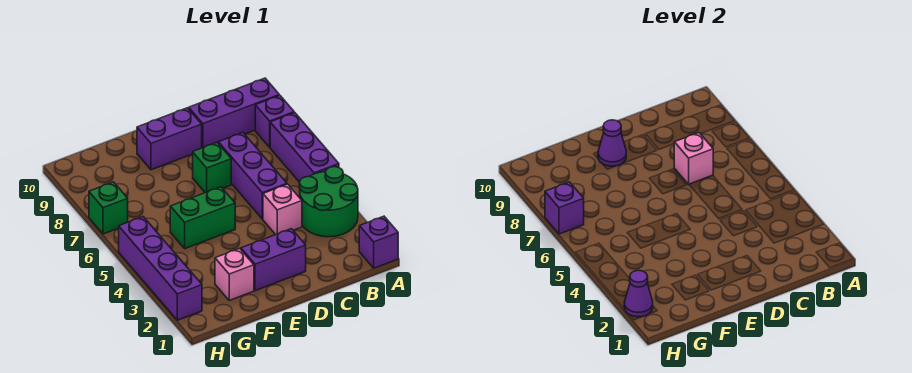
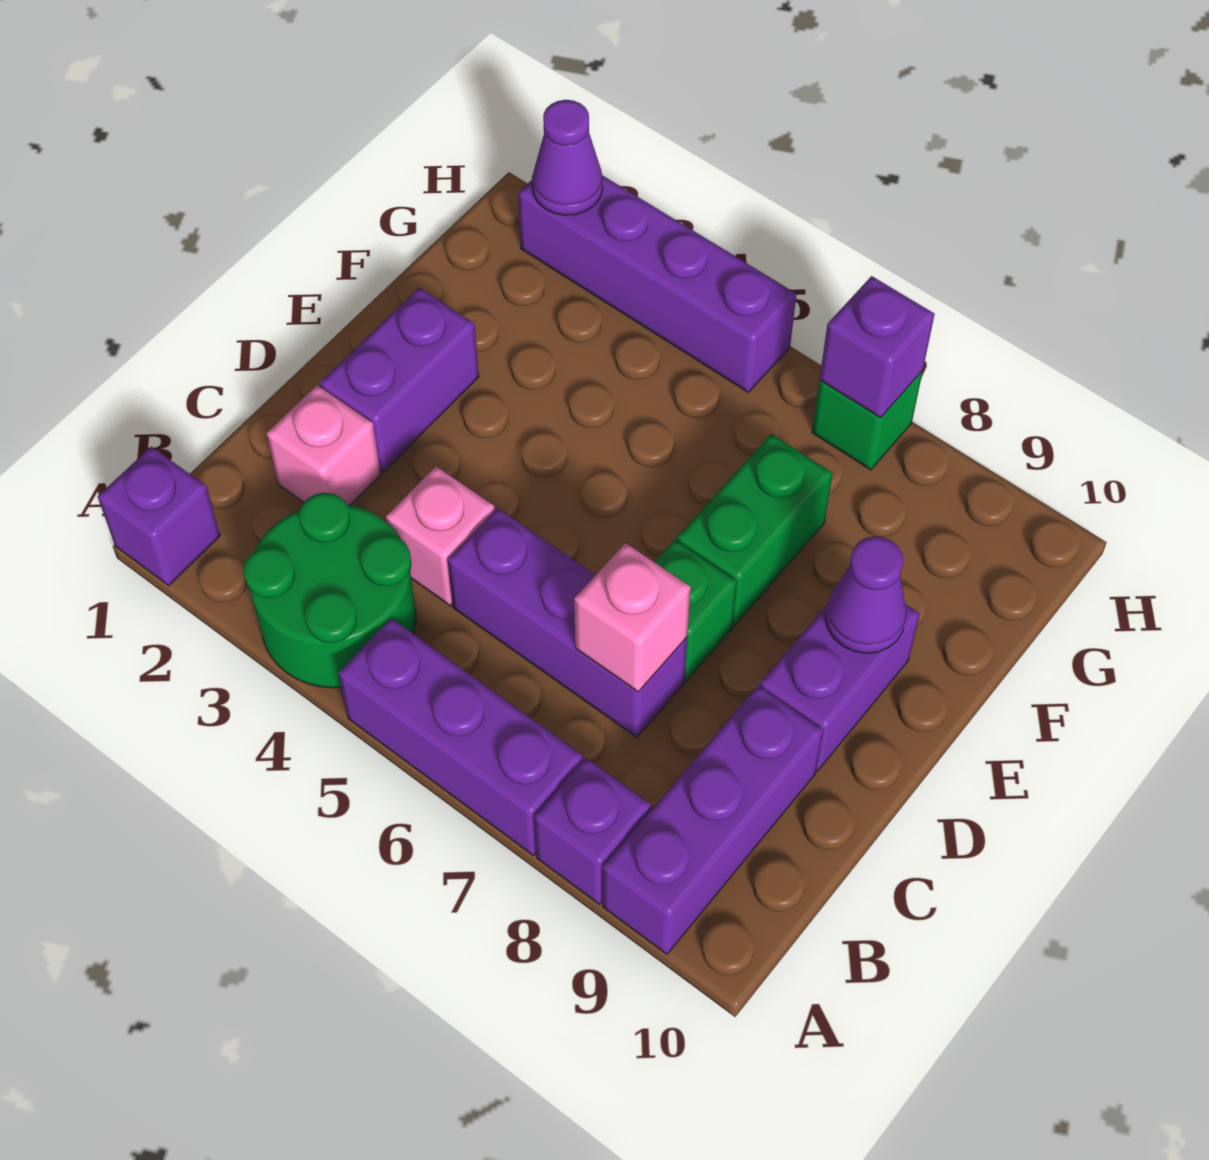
green 1x2 brick [170,187,235,249] -> green 1x2 brick moved to [677,434,832,626]
pink 1x1 brick [215,248,254,300] -> pink 1x1 brick moved to [267,385,381,505]

